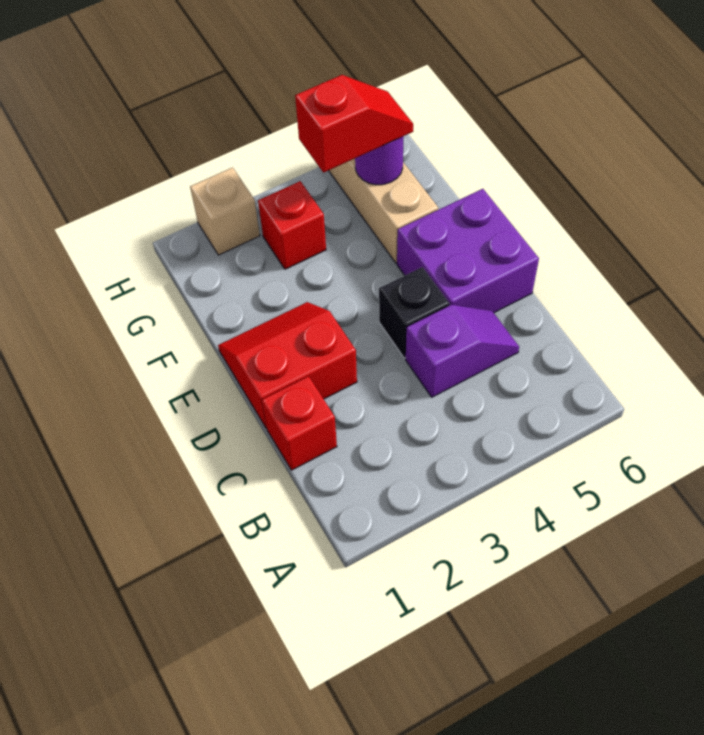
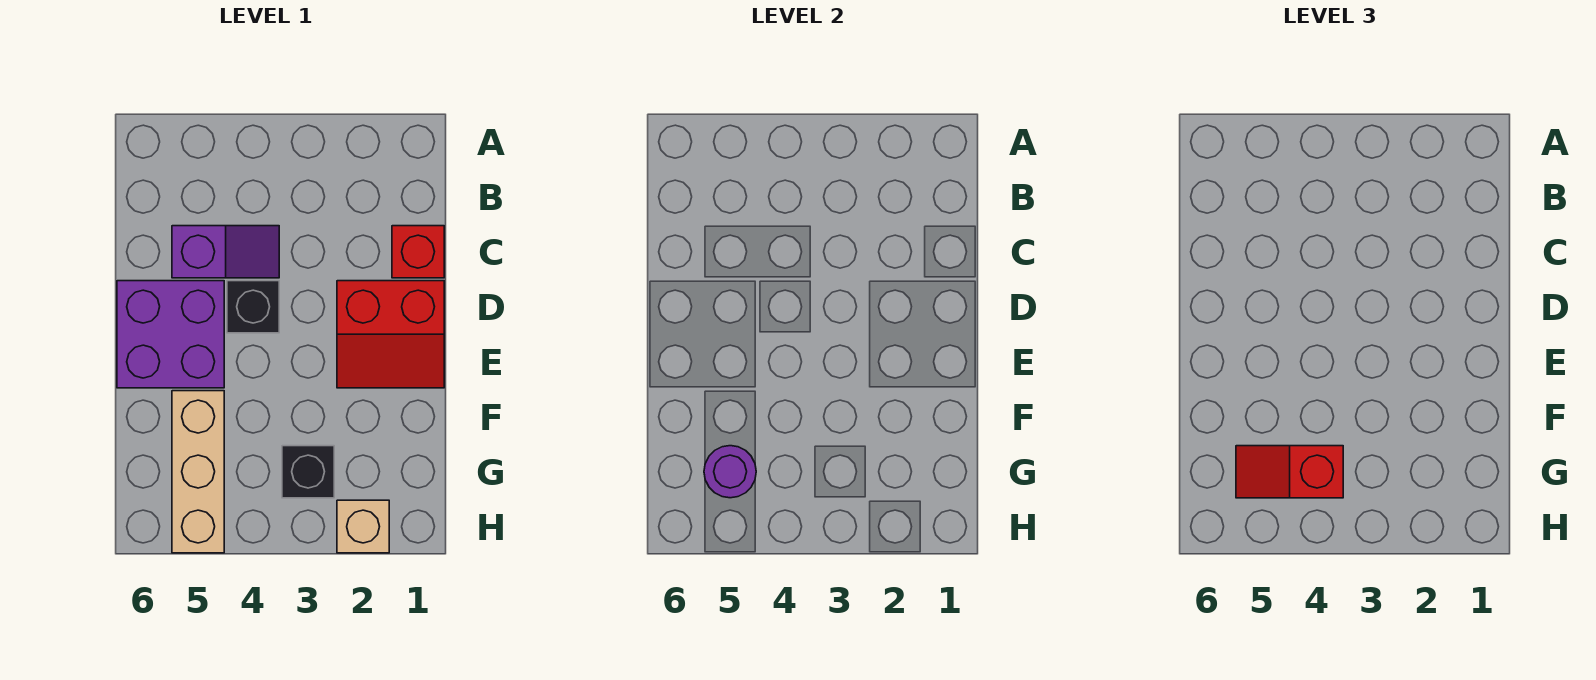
purple 1x2 slope [406,305,519,397] -> purple 1x2 slope turned to [172,226,279,278]
red 1x1 brick [258,181,326,269] -> black 1x1 brick [282,446,334,498]

